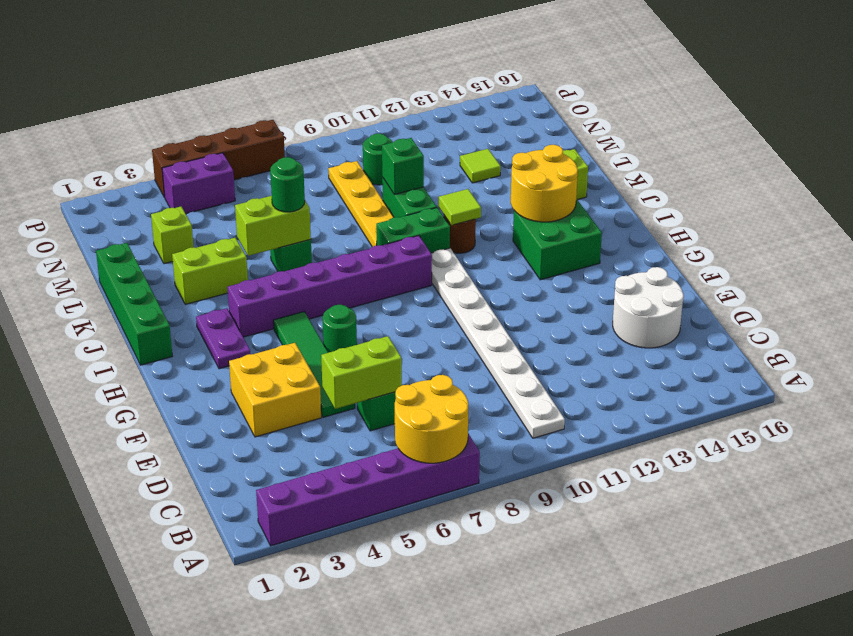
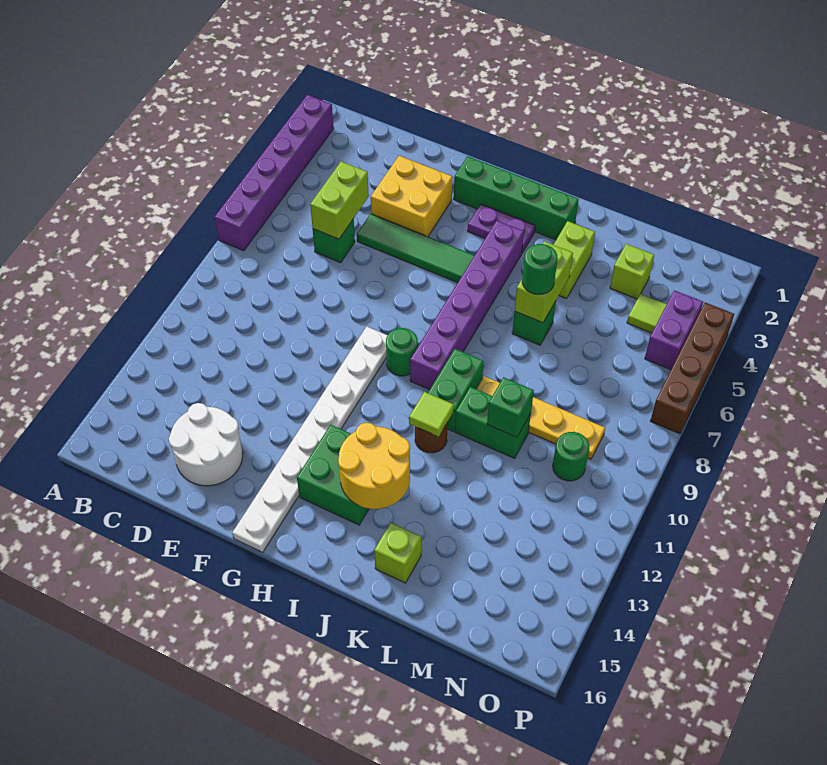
yellow 2x2 round brick [395,375,468,463] -> none
white 1x8 plate [431,248,565,438] -> white 1x8 plate turned to [232,327,388,552]
green 1x1 round brick [323,305,357,353] -> green 1x1 round brick moved to [386,328,418,376]
green 1x4 brick [96,243,172,365] -> green 1x4 brick moved to [454,156,579,240]
lime 1x1 tile [460,149,501,183] -> lime 1x1 tile moved to [627,294,667,333]

